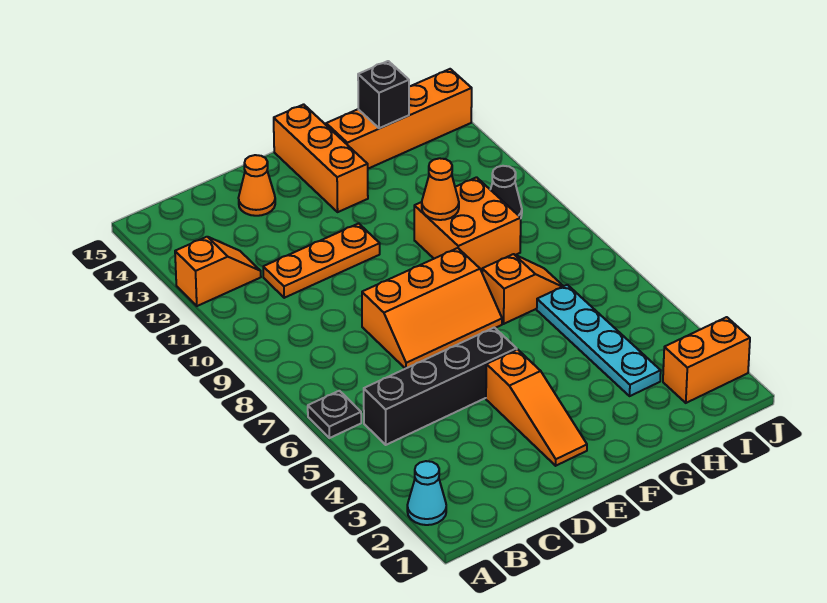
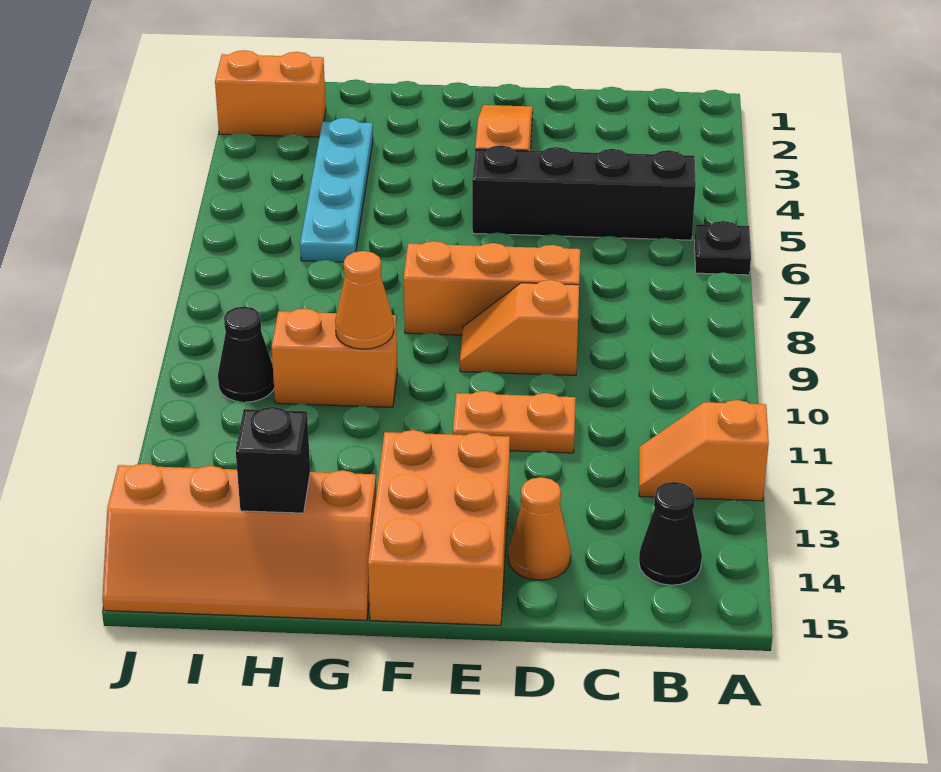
cyan 1x1 cone [407,461,446,525] -> none
none -> black 1x1 cone [639,482,702,585]
orange 1x3 plate [263,223,380,298] -> orange 1x2 plate [453,391,576,453]
orange 1x3 brick [274,104,368,212] -> orange 2x3 brick [368,430,510,625]
orange 1x2 slope [482,254,563,324] -> orange 1x2 slope moved to [460,280,579,375]
orange 2x2 brick [414,177,521,271] -> orange 1x2 brick [271,308,397,407]

